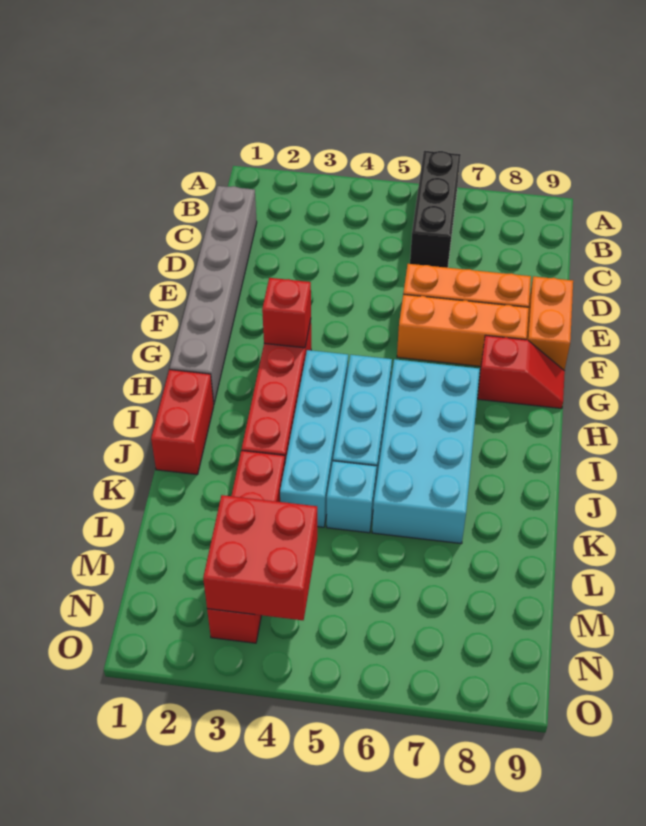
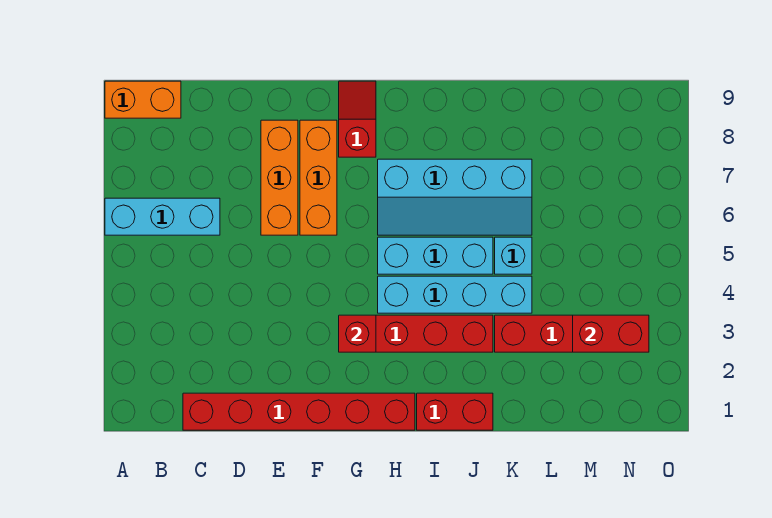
black 1x3 brick [410,151,461,268] -> cyan 1x3 brick [105,198,220,235]
grey 1x6 brick [170,186,257,404] -> red 1x6 brick [183,393,415,430]
orange 1x2 brick [526,276,573,371] -> orange 1x2 brick moved to [105,81,181,118]
cyan 2x4 brick [372,359,480,544] -> cyan 2x4 slope [378,159,532,235]
red 2x2 brick [203,495,317,620] -> red 1x2 brick [573,315,649,352]

